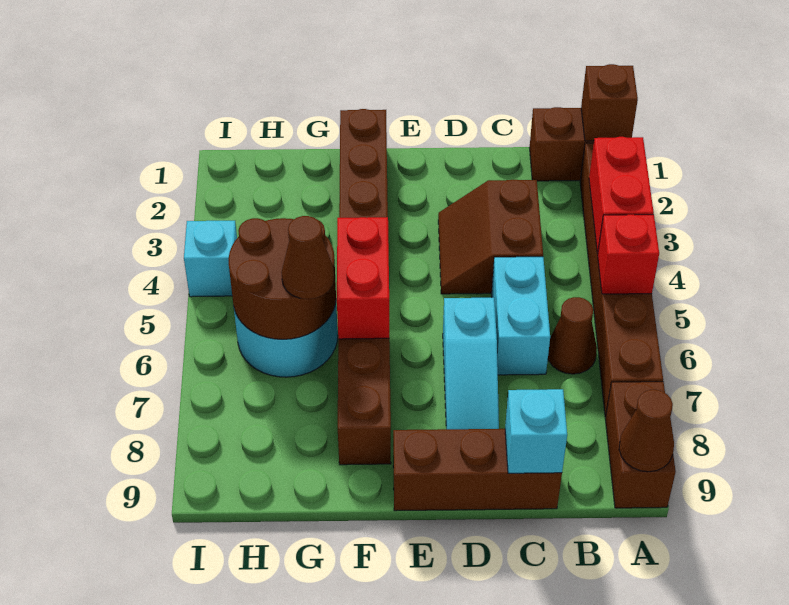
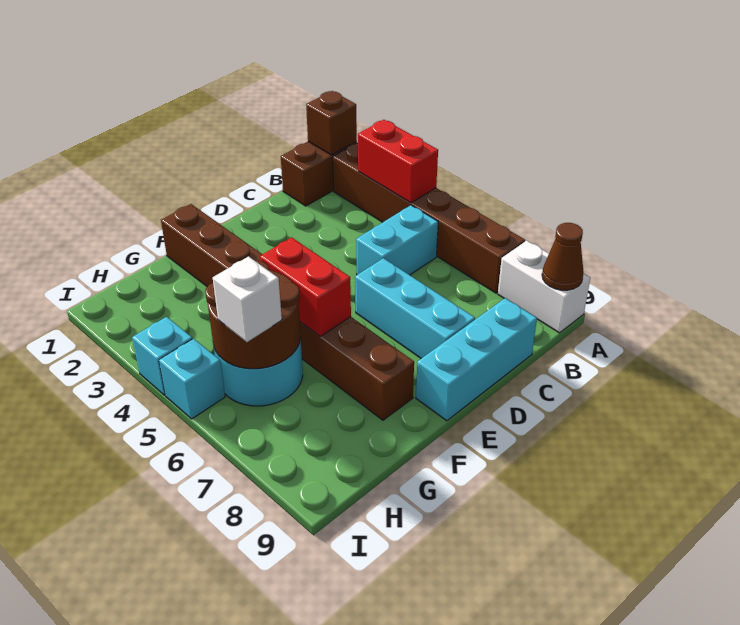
red 1x1 brick [598,215,659,294] -> none
brown 1x2 brick [605,382,676,508] -> white 1x2 brick [498,241,590,333]
brown 1x1 cone [548,297,597,374] -> none
brown 2x2 slope [438,180,543,294] -> none
cyan 1x2 brick [492,257,550,375] -> cyan 1x2 brick turned to [356,205,438,275]
brown 1x3 brick [393,429,562,511] -> cyan 1x3 brick [416,298,537,421]
cyan 1x1 brick [505,389,567,473] -> cyan 1x1 brick moved to [159,339,225,419]
cyan 1x3 slope [443,298,499,429] -> cyan 1x3 brick [355,258,475,358]
brown 1x1 cone [282,216,334,299] -> none
none -> white 1x1 brick [213,257,282,342]

